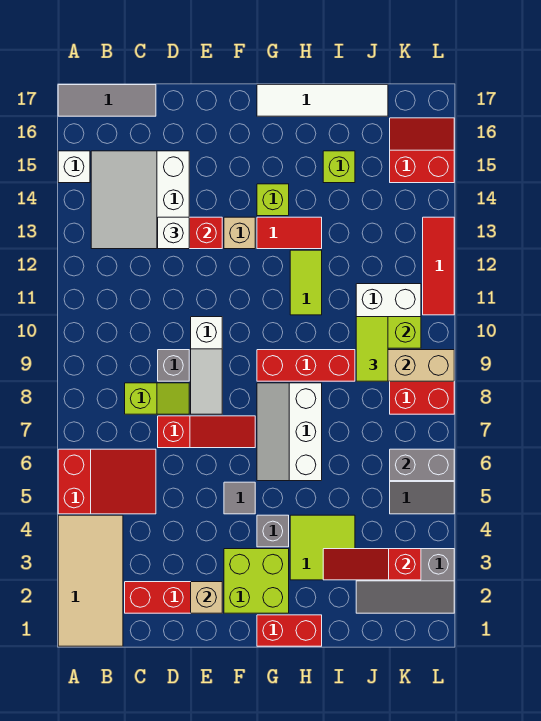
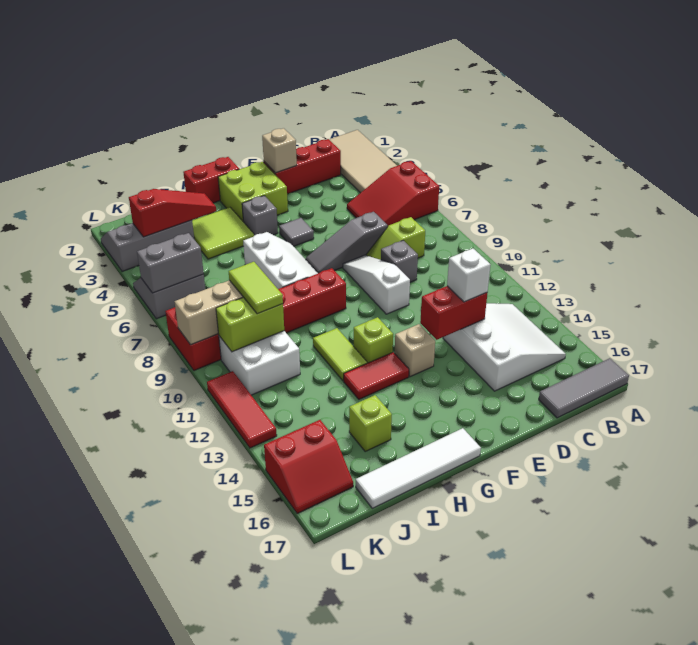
white 1x1 brick [58,151,90,183] -> none
red 1x3 slope [158,416,255,448] -> grey 1x3 slope [306,212,388,273]
lime 1x1 brick [257,184,289,216] -> lime 1x1 brick moved to [354,317,393,363]

